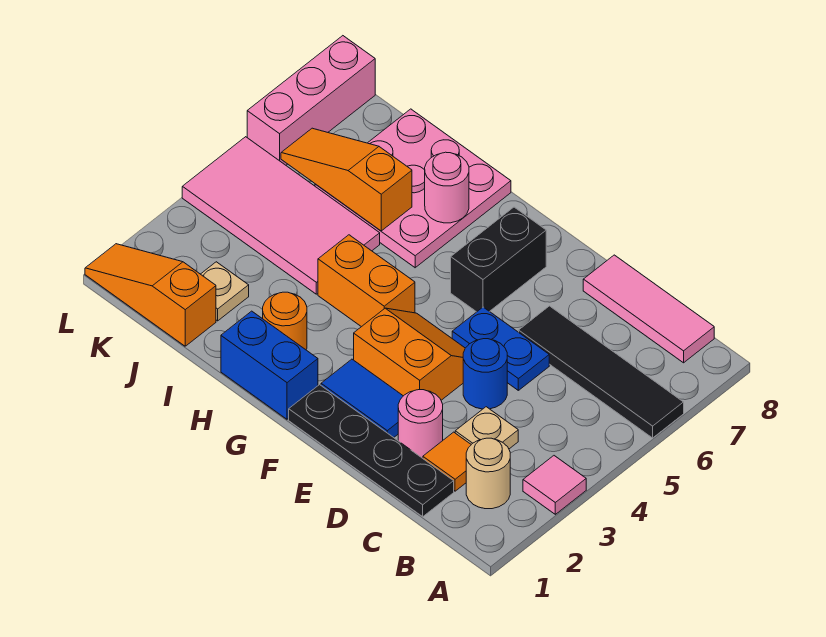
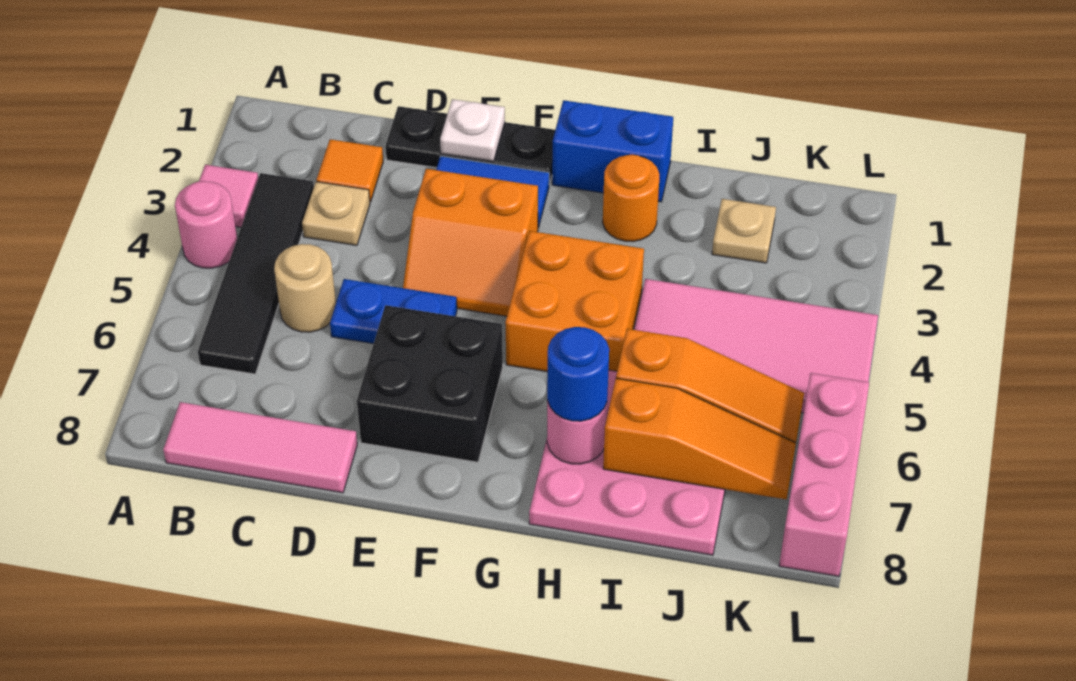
black 1x4 tile [519,306,684,438] -> black 1x4 tile turned to [198,173,314,374]
tan 1x1 round brick [466,438,510,509] -> tan 1x1 round brick moved to [274,244,336,332]
black 1x4 plate [289,385,454,517] -> black 1x3 plate [386,106,555,185]
pink 1x1 round brick [398,390,443,458] -> pink 1x1 round brick moved to [175,181,237,268]
blue 1x1 round brick [463,339,507,409] -> blue 1x1 round brick moved to [547,327,609,421]
none -> white 1x1 plate [440,99,505,161]
black 1x2 brick [451,207,546,312] -> black 2x2 brick [357,305,503,462]
orange 1x2 brick [318,235,415,327] -> orange 2x2 brick [505,231,644,372]
orange 1x3 slope [85,244,216,346] -> orange 1x3 slope moved to [603,378,796,499]

